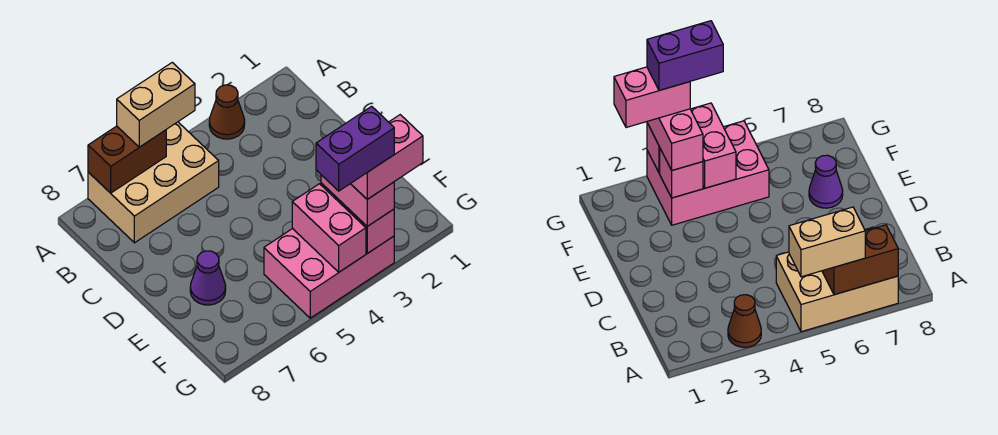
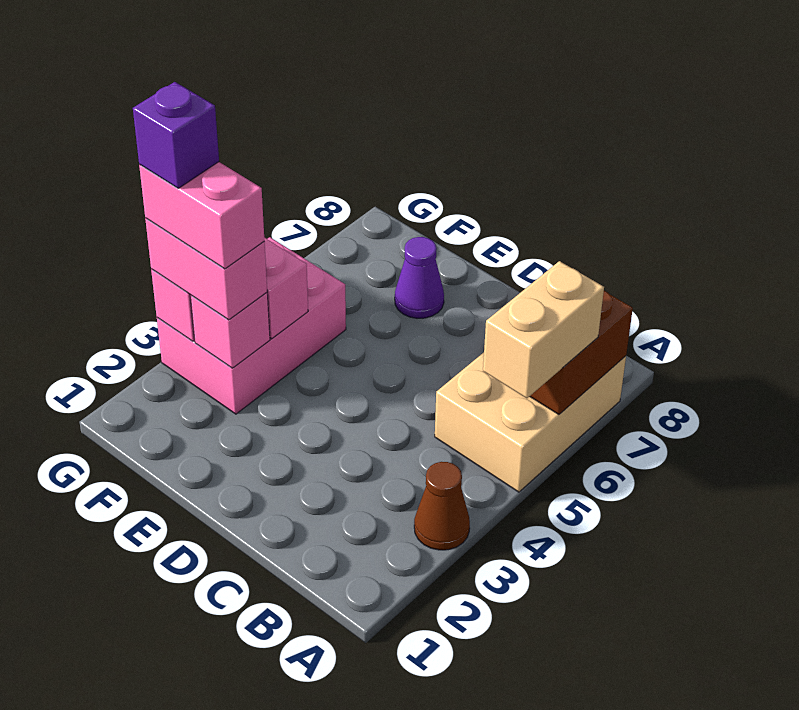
pink 1x2 brick [351,115,423,199] -> pink 1x2 brick turned to [139,162,264,269]
purple 1x2 brick [316,106,394,191] -> purple 1x1 brick [133,82,219,188]

